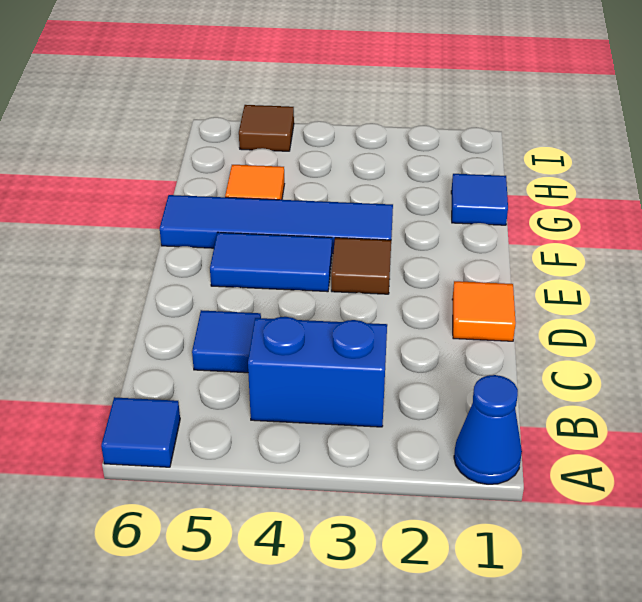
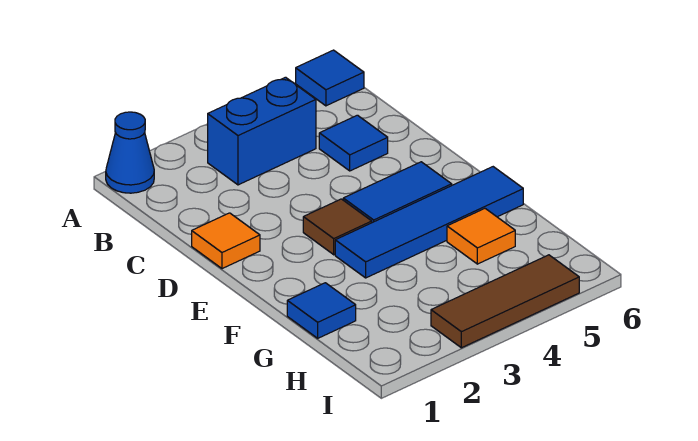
brown 1x1 tile [239,105,294,151] -> brown 1x3 tile [431,255,579,348]

